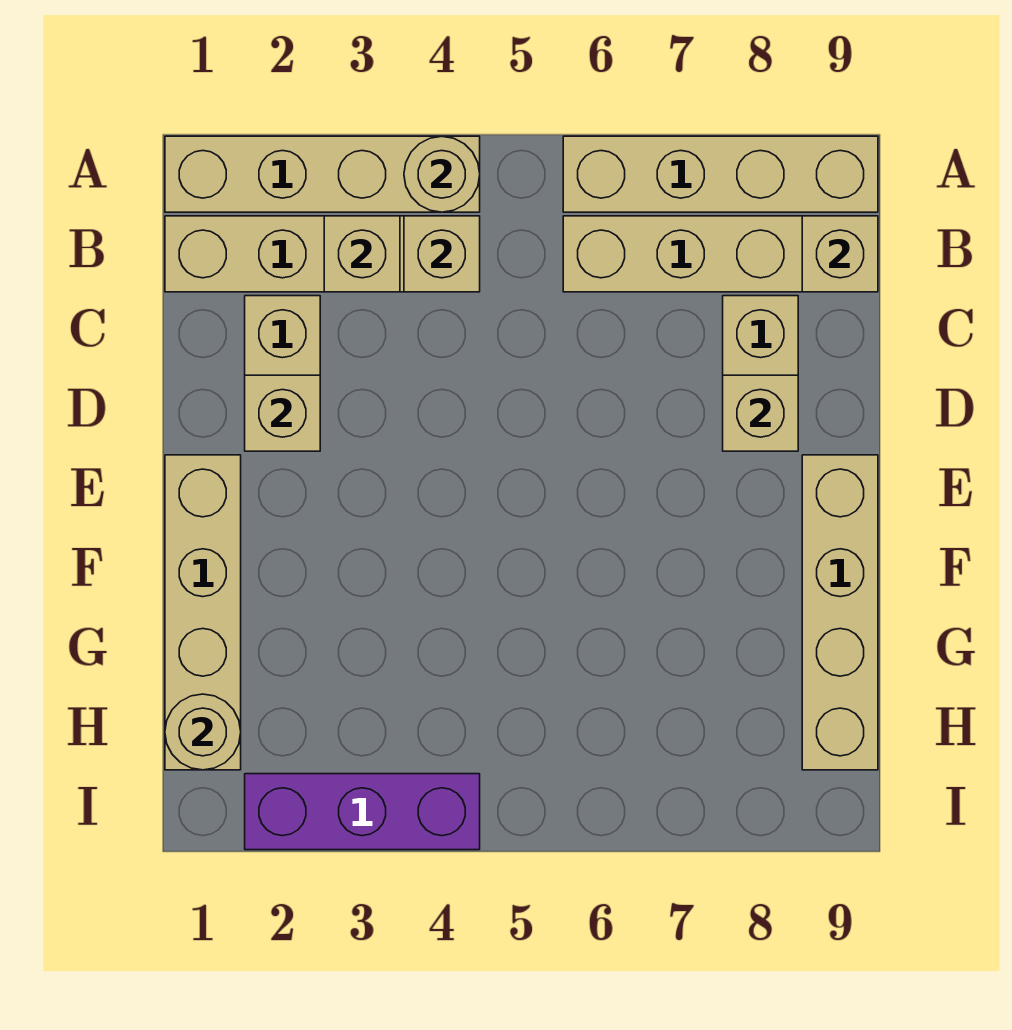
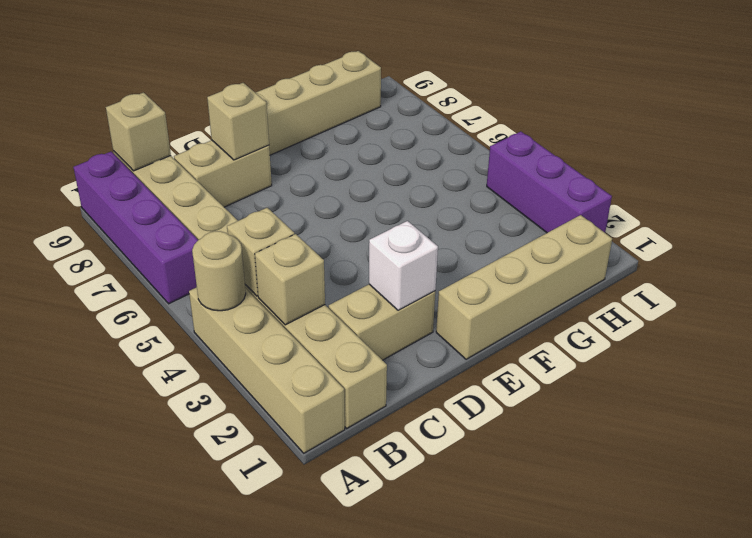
tan 1x4 brick [563,136,878,212] -> purple 1x4 brick [73,152,198,304]
tan 1x1 brick [245,375,320,451] -> white 1x1 brick [369,221,438,311]
tan 1x1 round brick [165,694,241,770] -> none

